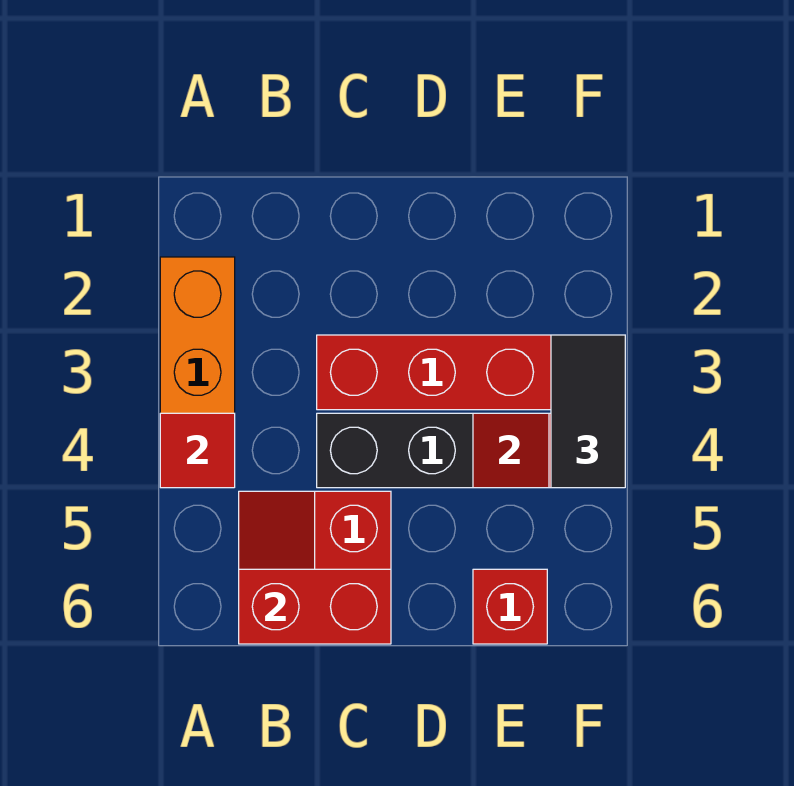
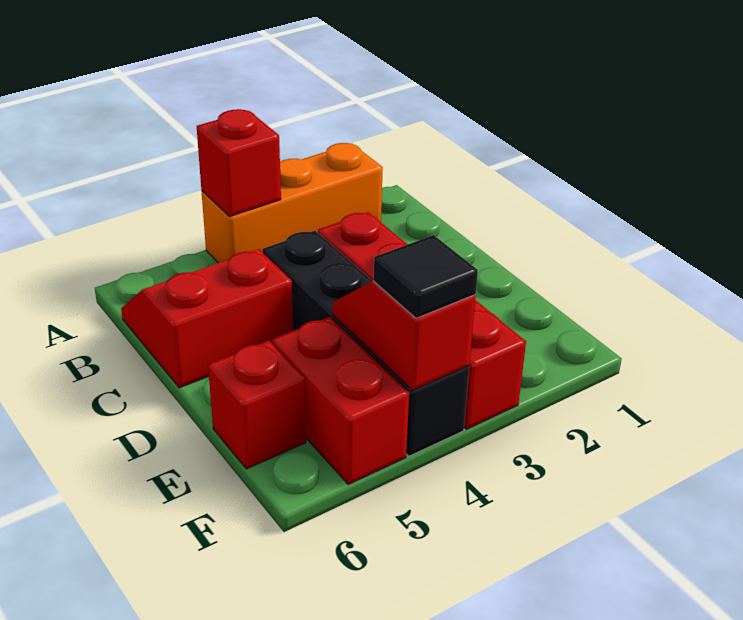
red 1x1 tile [160,413,235,488] -> red 1x1 brick [197,109,281,217]
red 1x2 brick [239,569,391,644] -> red 1x2 brick moved to [272,317,409,484]
black 1x2 tile [551,335,625,488] -> black 1x1 tile [374,235,478,318]

